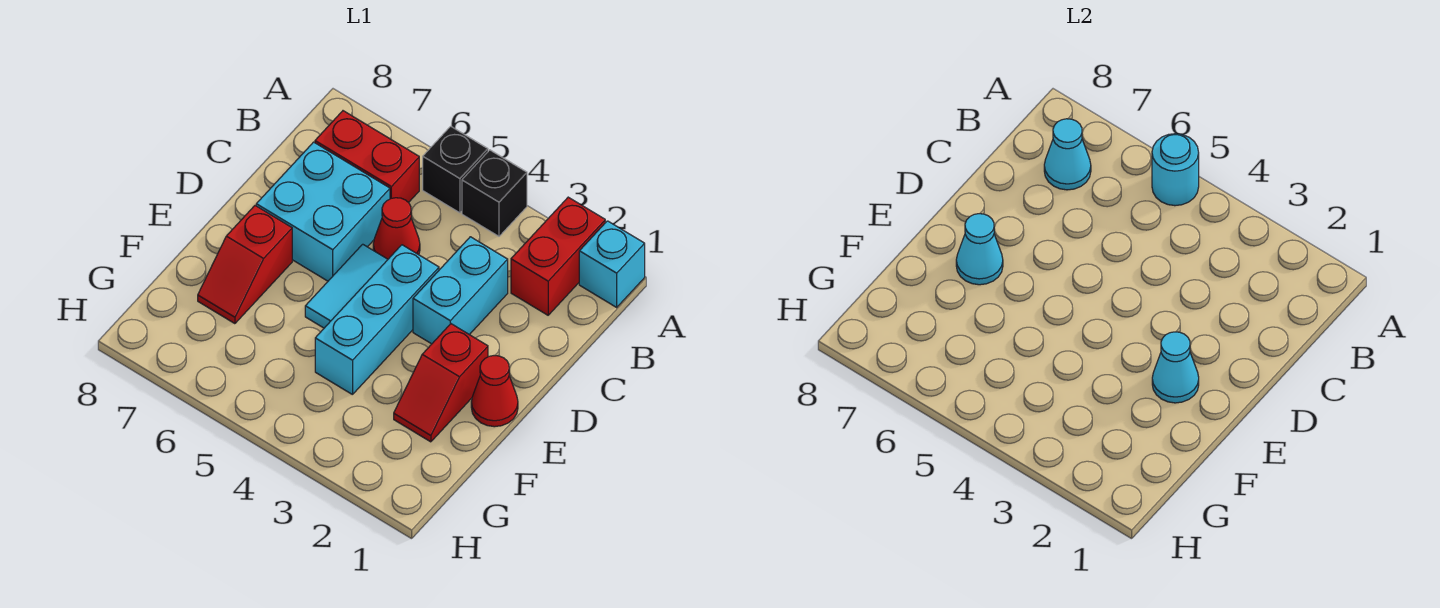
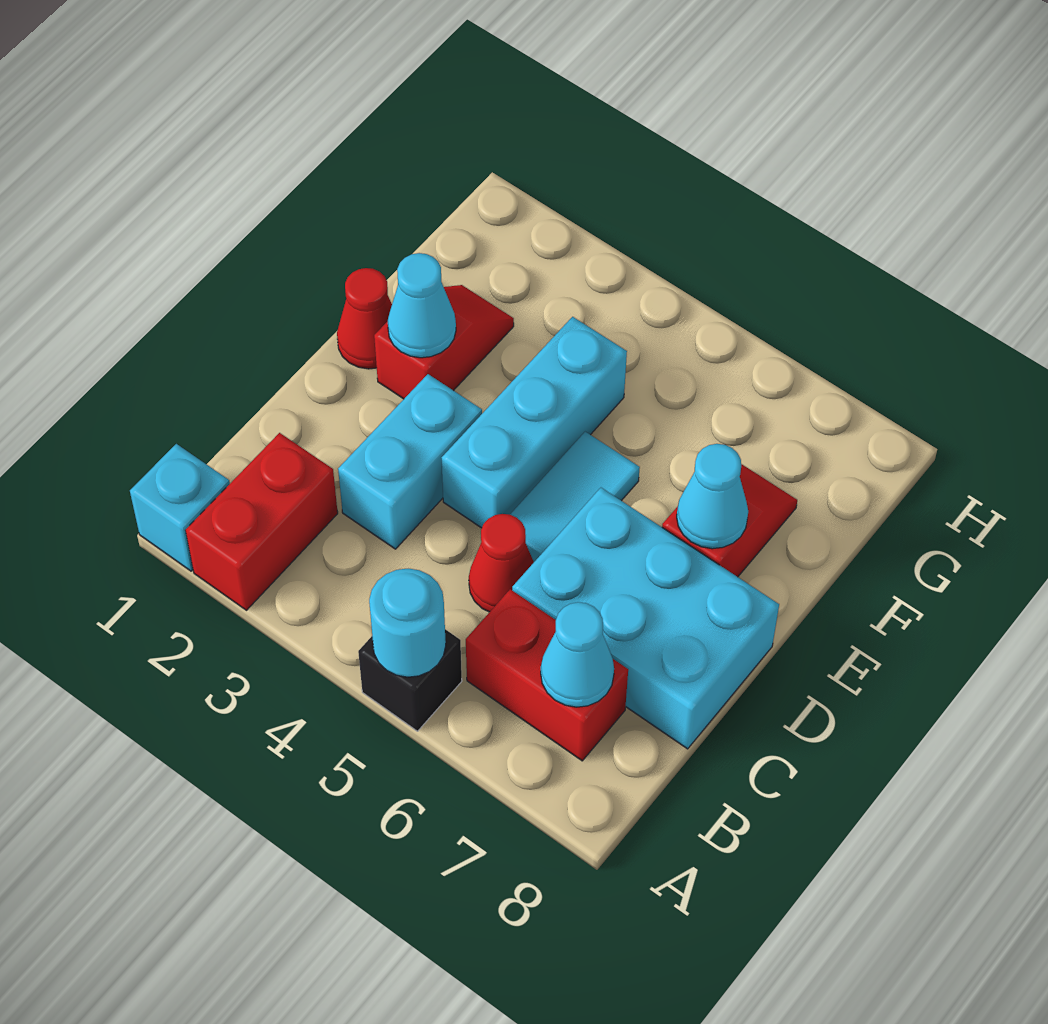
black 1x1 brick [462,150,527,236] -> none
cyan 2x2 brick [256,142,390,281] -> cyan 2x3 brick [512,488,779,749]

